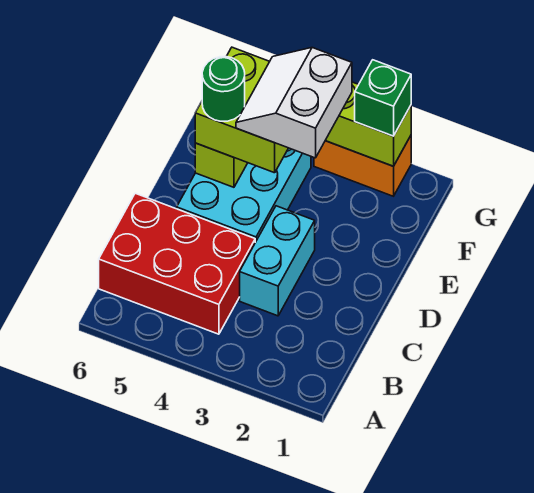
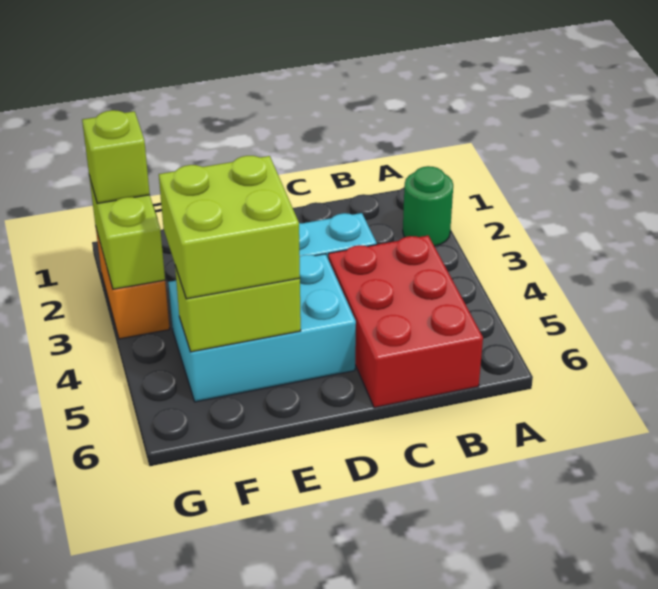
white 2x2 slope [236,48,352,158] -> none
green 1x1 round brick [202,57,245,121] -> green 1x1 round brick moved to [403,166,453,246]
green 1x1 brick [355,60,411,136] -> lime 1x1 brick [82,110,150,203]

